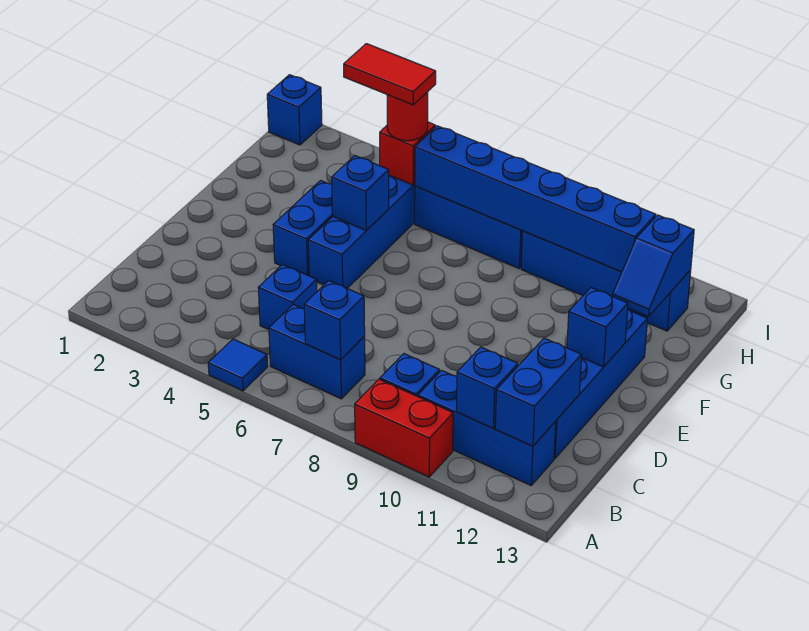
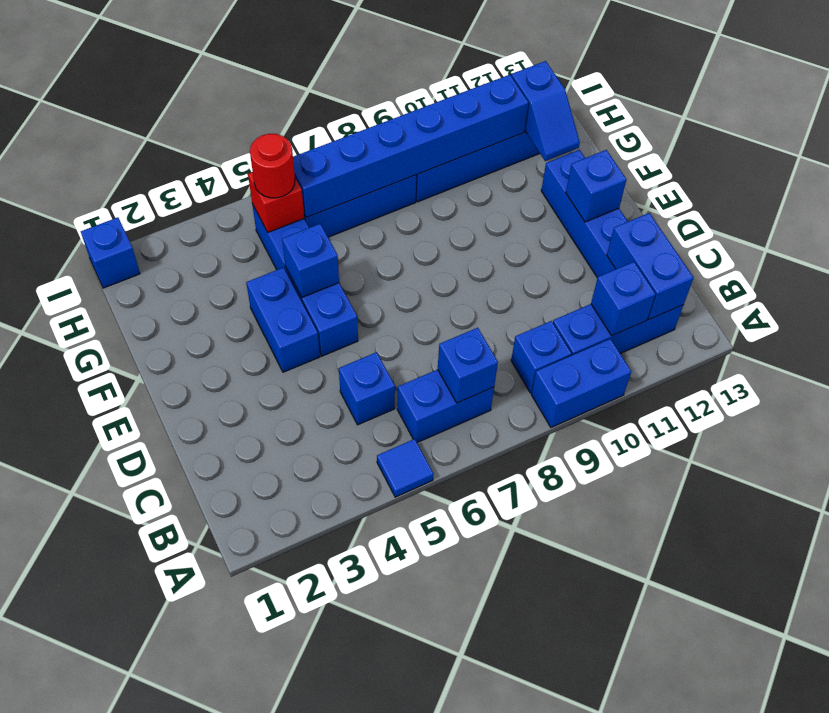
red 1x2 brick [355,379,453,477] -> blue 1x2 brick [531,339,631,427]
red 1x2 tile [344,44,436,105] -> none

